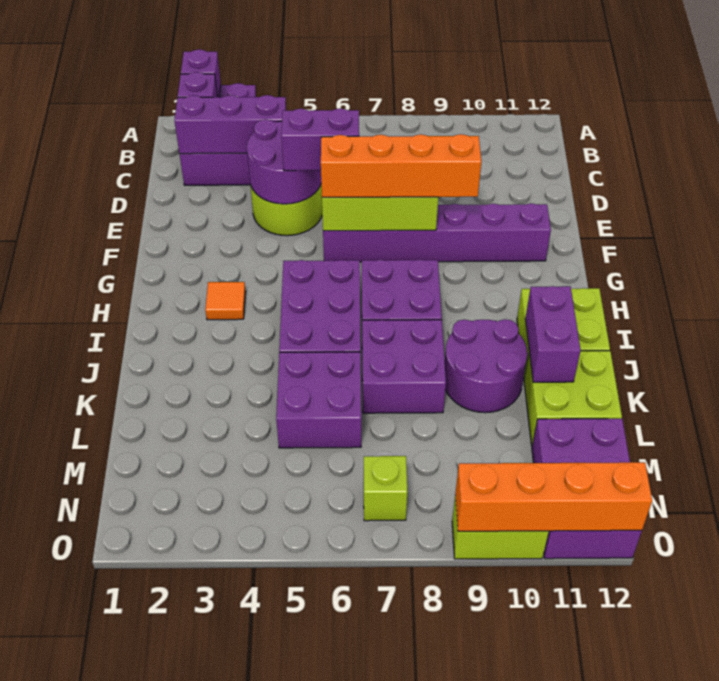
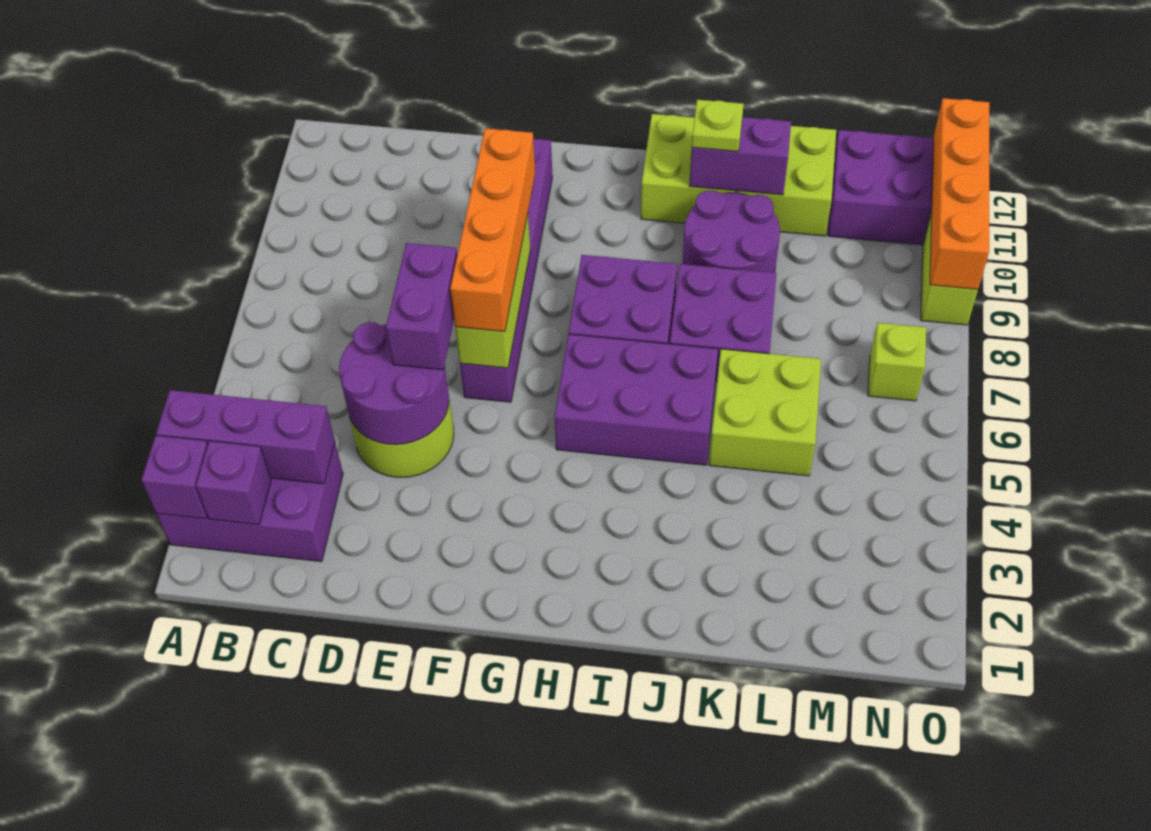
purple 1x3 brick [174,95,286,154] -> purple 1x3 brick turned to [156,390,335,484]
orange 1x1 tile [205,282,246,320] -> none
none -> lime 1x1 plate [692,100,744,151]
purple 2x2 brick [276,352,361,448] -> lime 2x2 brick [709,349,821,476]

